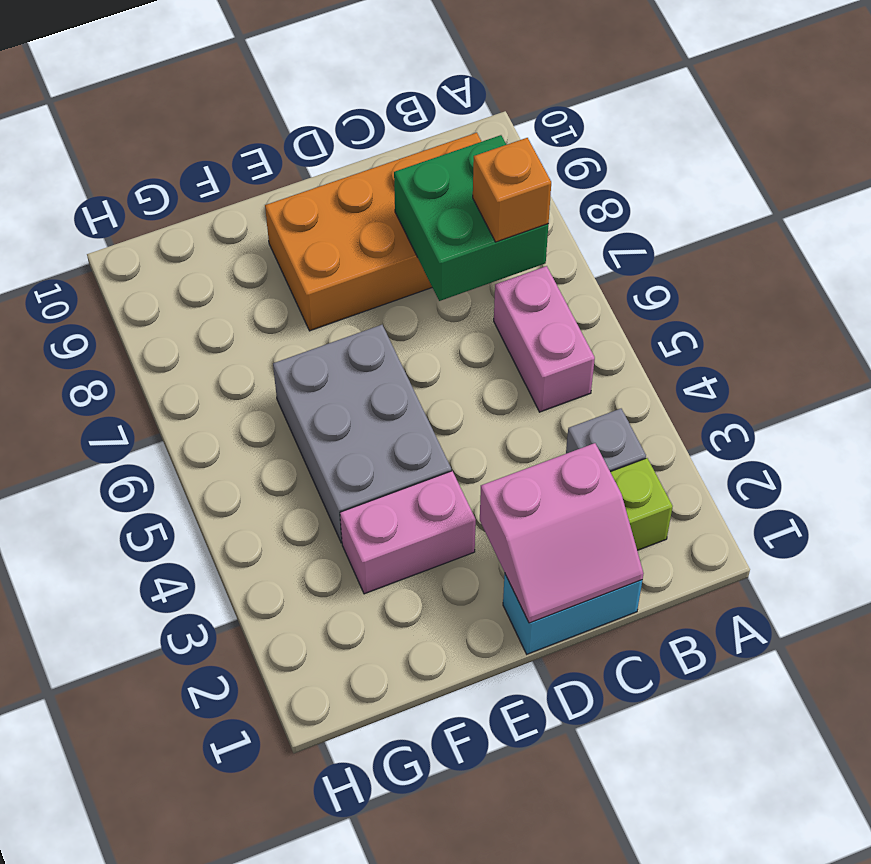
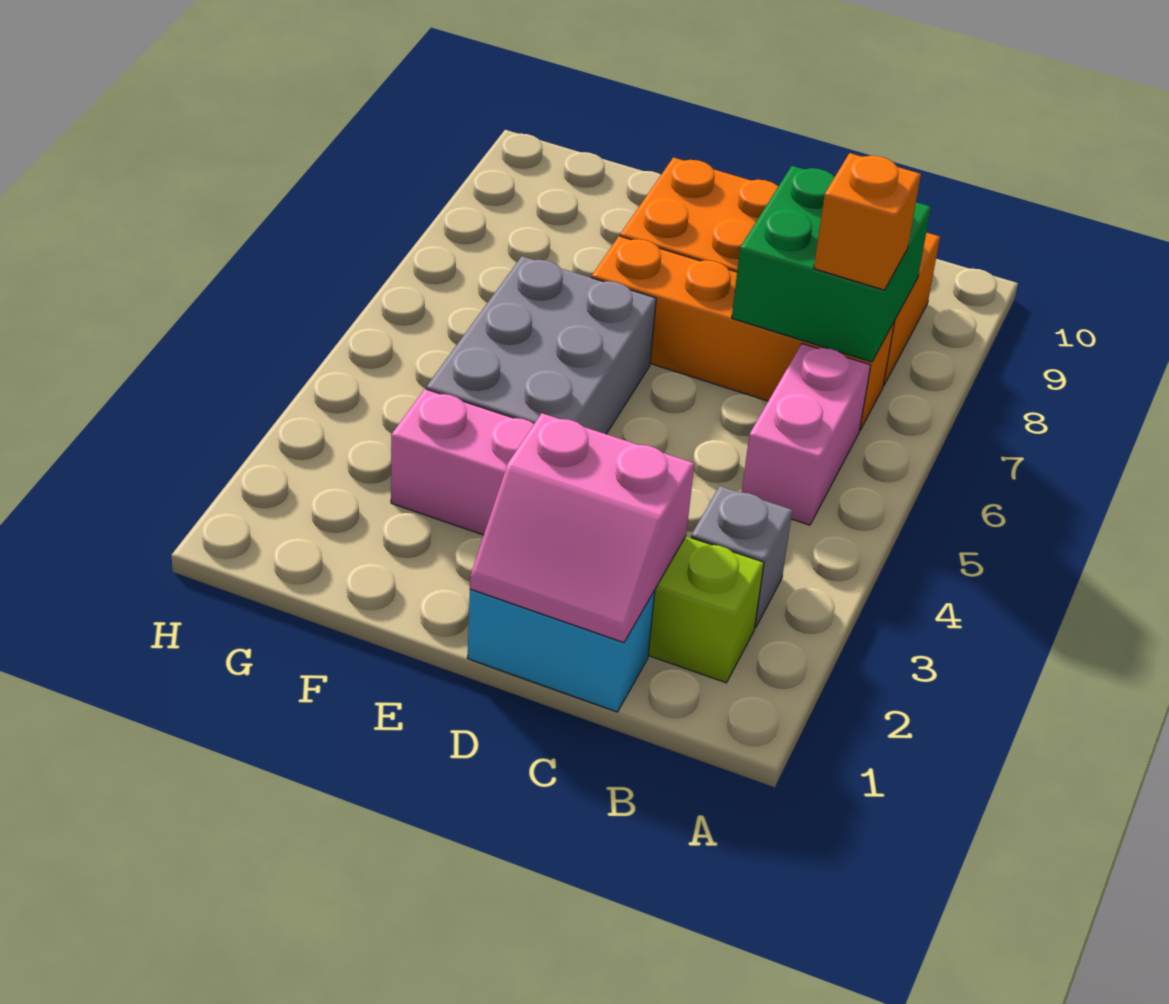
none -> orange 1x4 brick [591,236,895,430]

